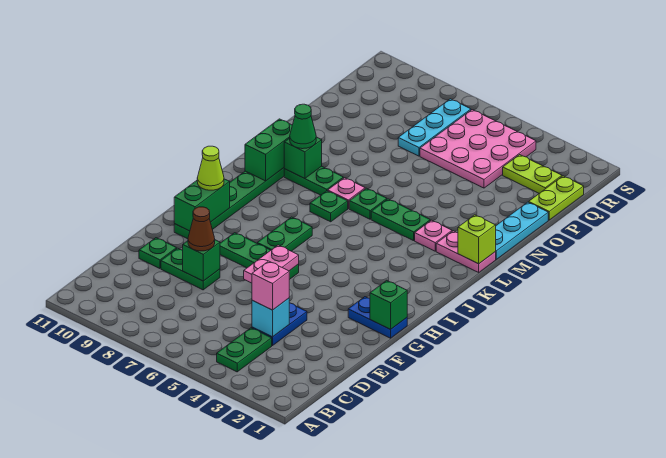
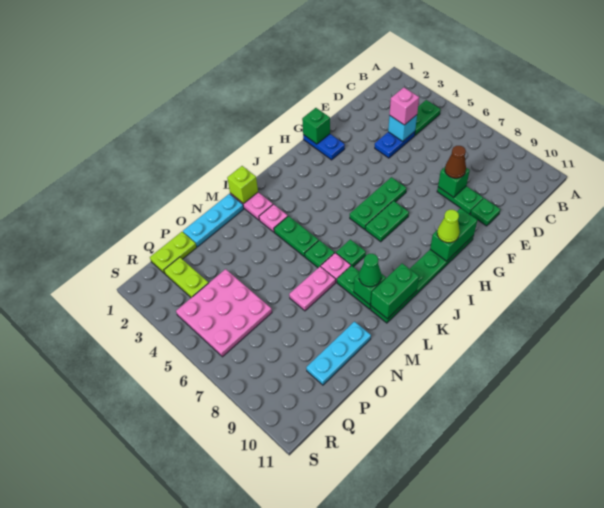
pink 1x2 plate [244,245,299,283] -> pink 1x2 plate moved to [289,267,336,311]
green 1x3 plate [220,233,299,280] -> green 1x3 plate turned to [350,177,407,229]
cyan 1x3 plate [398,99,471,156] -> cyan 1x3 plate moved to [306,322,371,385]

